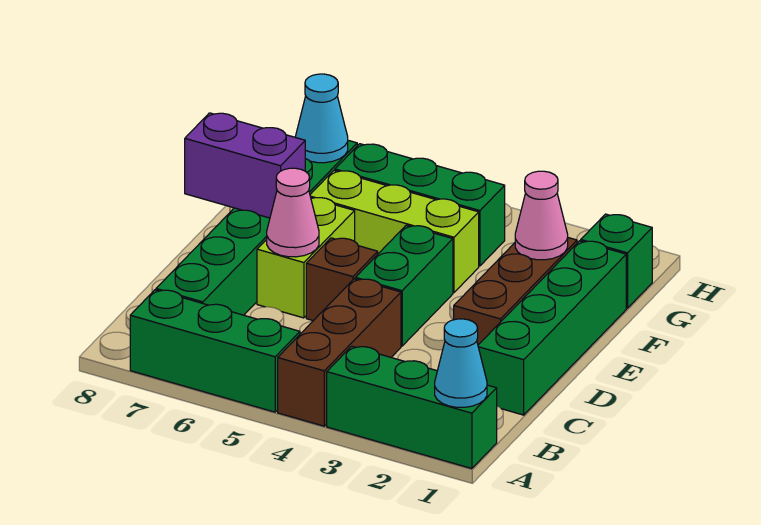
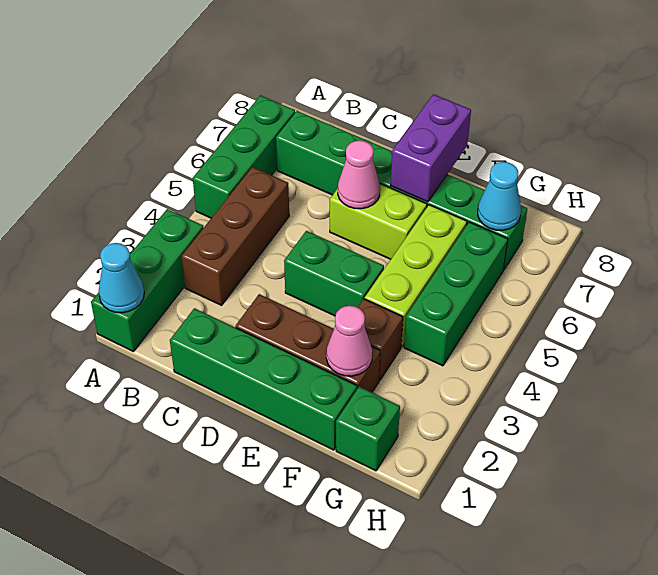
brown 1x3 brick [278,279,401,426] -> brown 1x3 brick turned to [182,167,289,305]
brown 1x1 brick [306,238,378,321] -> brown 1x1 brick moved to [358,299,403,380]

